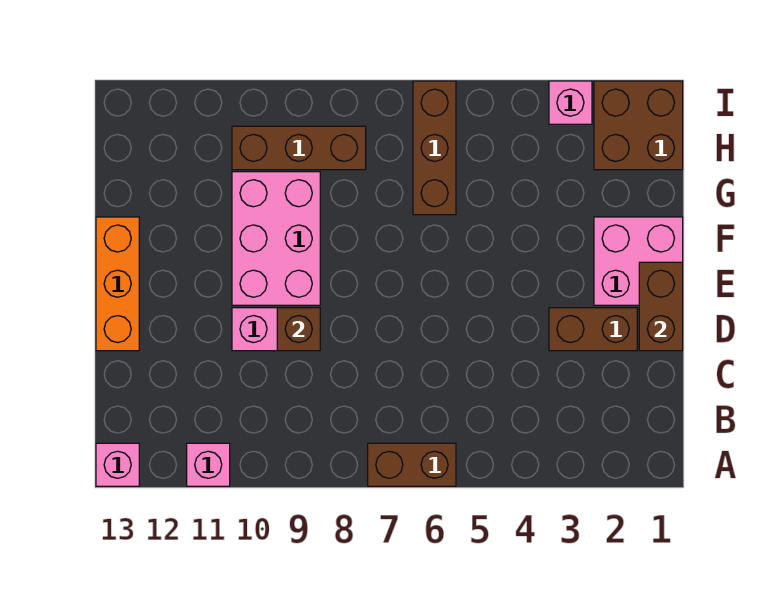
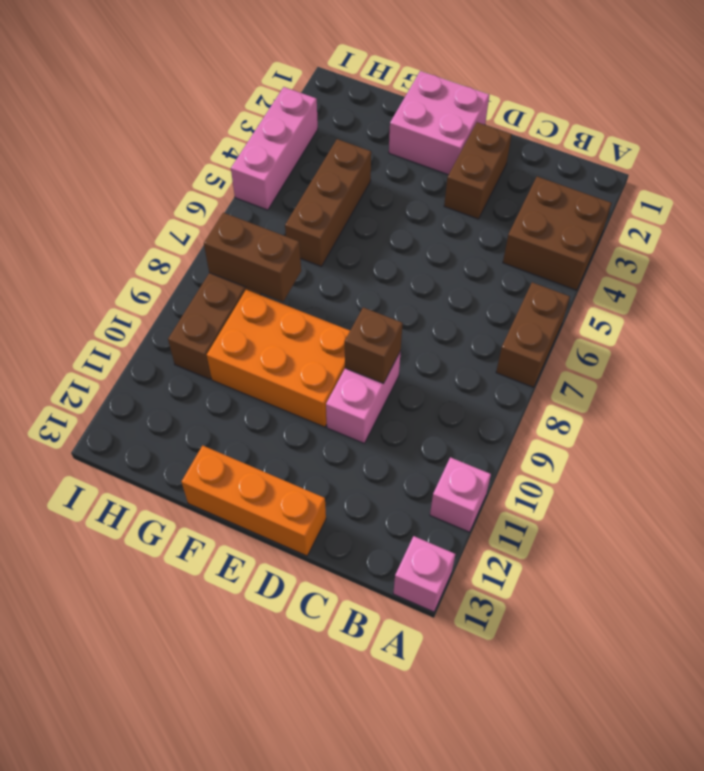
brown 1x2 brick [639,262,683,351] -> brown 1x2 brick moved to [204,213,301,302]
pink 2x3 brick [232,172,320,305] -> orange 2x3 brick [207,290,350,427]
brown 1x3 brick [413,81,456,215] -> brown 1x3 brick turned to [285,139,371,267]
brown 2x2 brick [594,81,683,170] -> brown 2x2 brick moved to [503,177,612,290]
pink 1x1 brick [549,81,592,124] -> pink 1x3 brick [231,87,318,210]

